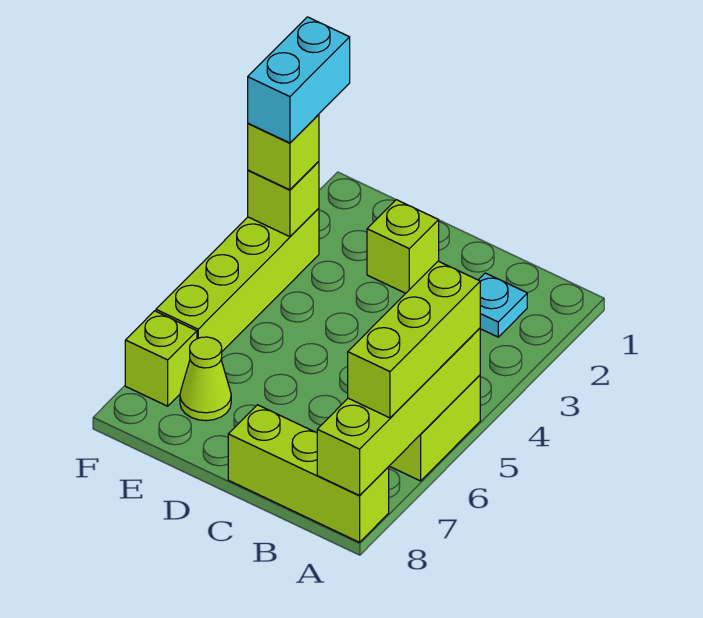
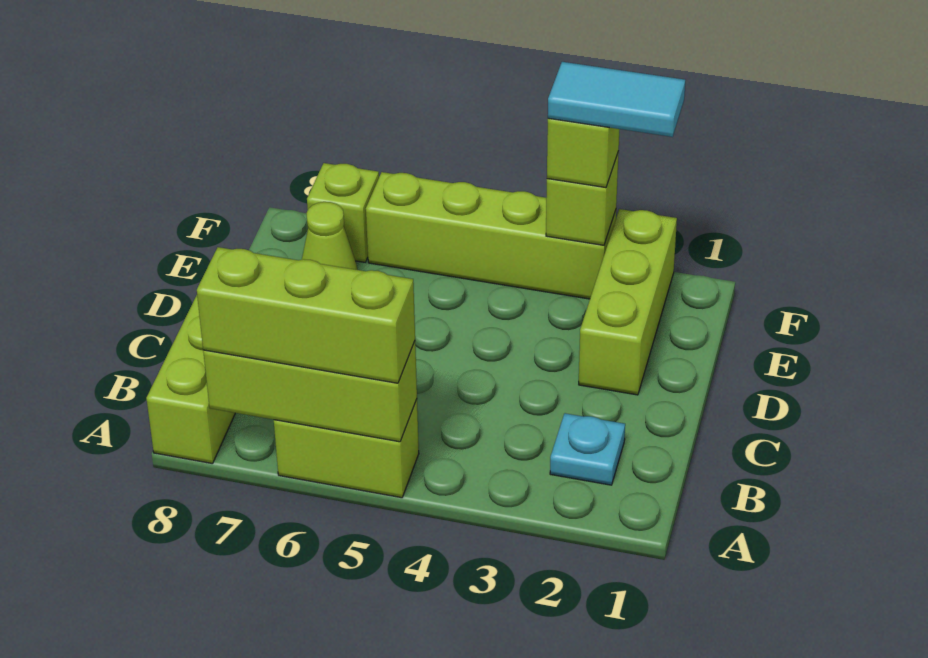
lime 1x4 brick [317,328,480,495] -> lime 1x3 brick [203,342,417,442]
lime 1x1 brick [367,200,439,293] -> lime 1x3 brick [579,209,677,395]
cyan 1x2 brick [248,17,350,143] -> cyan 1x2 tile [548,62,685,137]

